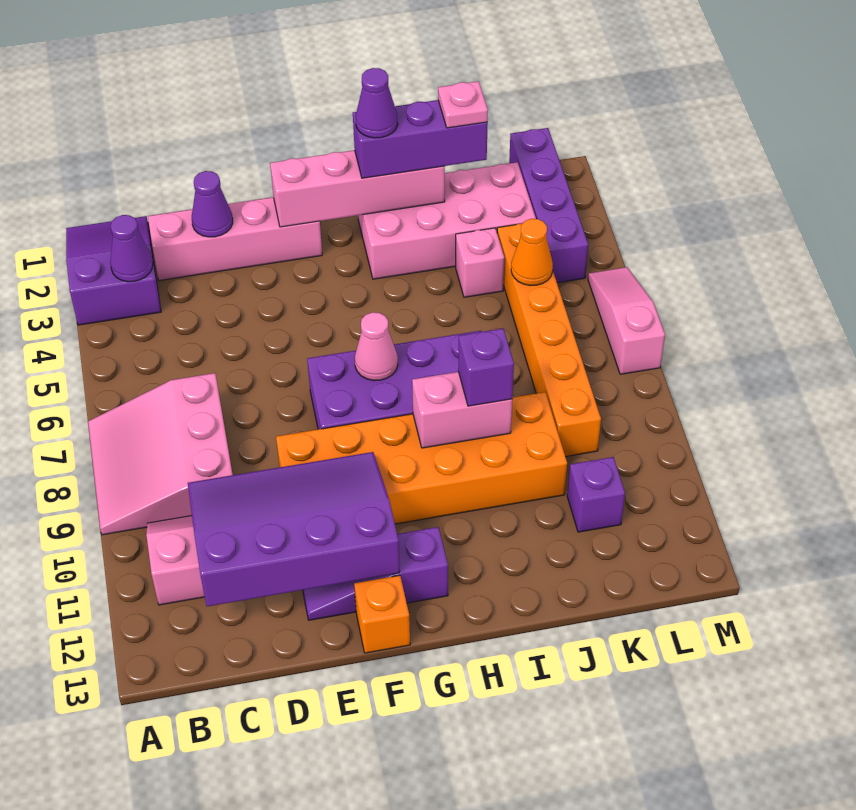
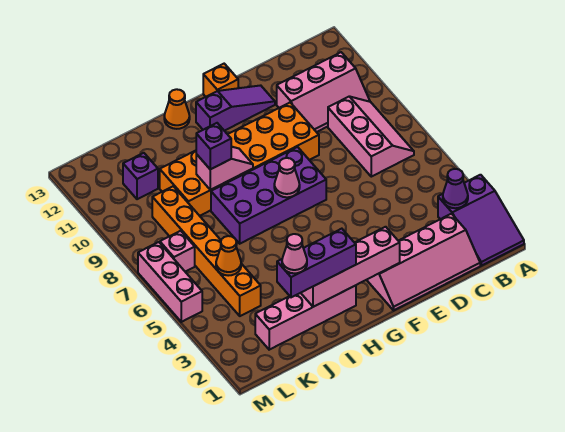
pink 3x3 slope [88,373,233,535] -> pink 2x3 slope [328,96,414,177]
purple 3x4 slope [188,452,400,606] -> none
purple 1x1 cone [192,171,233,237] -> none
pink 2x4 brick [358,162,536,279] -> pink 1x4 brick [255,285,356,350]
purple 1x1 cone [356,68,398,138] -> none
pink 1x2 brick [412,372,512,448] -> pink 1x2 slope [196,147,253,190]
none -> orange 1x1 cone [164,89,190,129]
pink 1x1 plate [438,81,488,128] -> pink 1x1 cone [282,234,307,273]
pink 1x1 brick [456,228,504,297] -> pink 1x1 brick moved to [160,231,195,272]
purple 1x4 brick [509,128,588,283] -> none
pink 1x3 slope [588,267,665,374] -> pink 1x3 brick [138,242,202,322]

